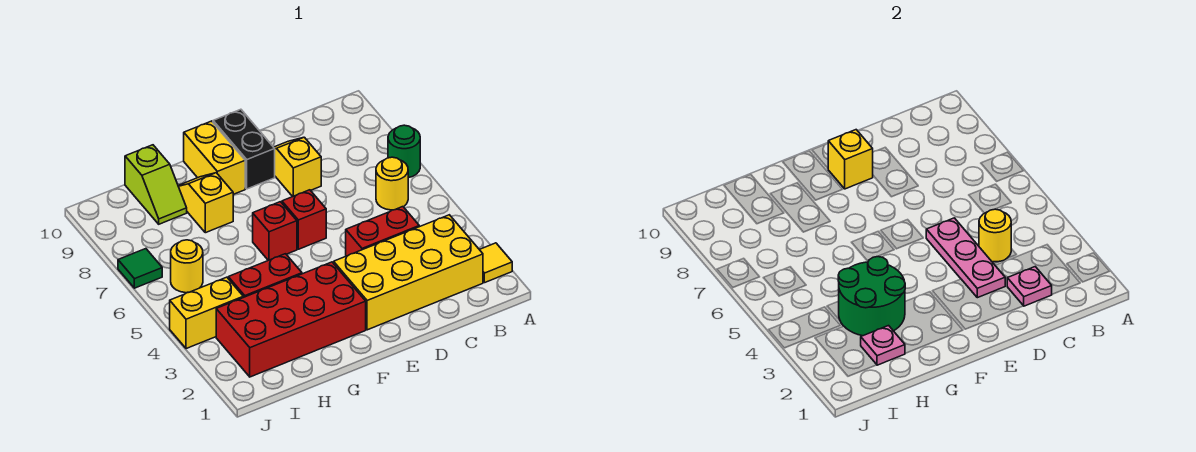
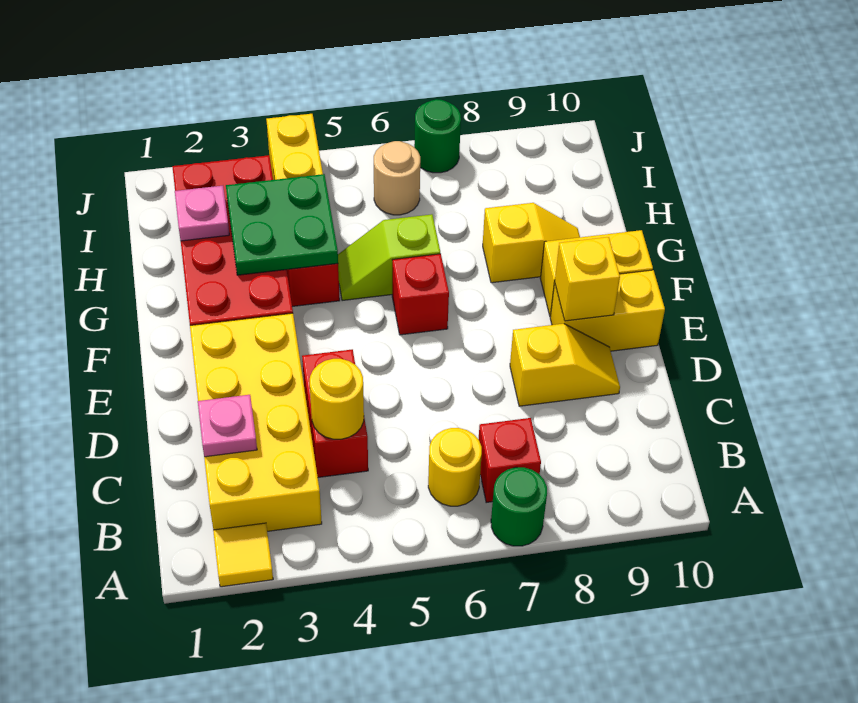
pink 1x3 plate [926,218,1005,298] -> none
red 1x1 brick [282,190,326,249] -> red 1x1 brick moved to [478,418,541,502]
black 1x2 brick [213,109,275,189] -> yellow 1x2 brick [550,270,665,351]
green 2x2 round brick [838,257,905,336] -> green 2x2 plate [226,174,338,275]
lime 1x2 slope [125,145,187,224] -> lime 1x2 slope moved to [338,214,440,301]
yellow 1x1 round brick [171,240,203,293] -> tan 1x1 round brick [374,141,420,215]
green 1x1 tile [118,249,162,288] -> green 1x1 round brick [414,99,461,173]

